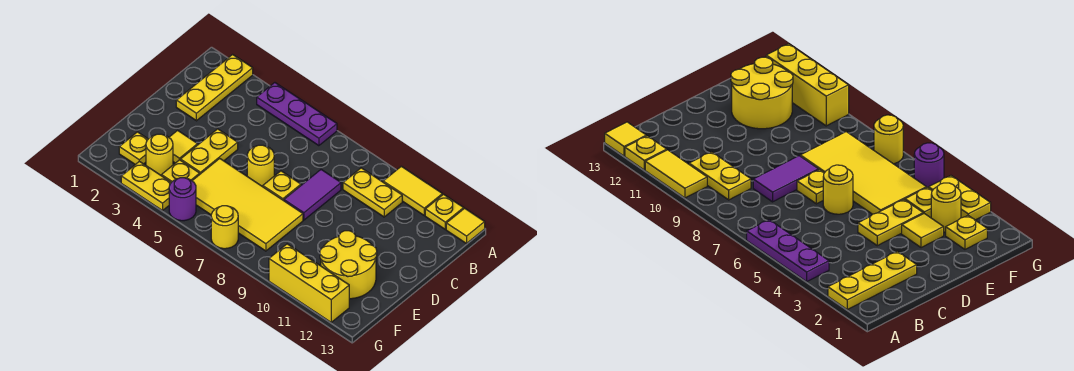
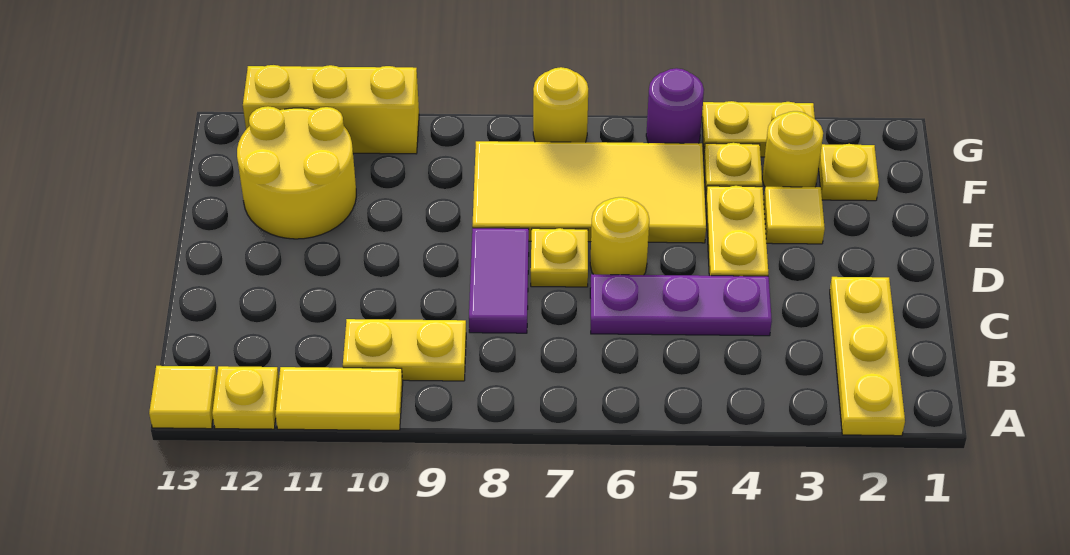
purple 1x3 plate [257,83,337,146] -> purple 1x3 plate moved to [590,274,772,336]

